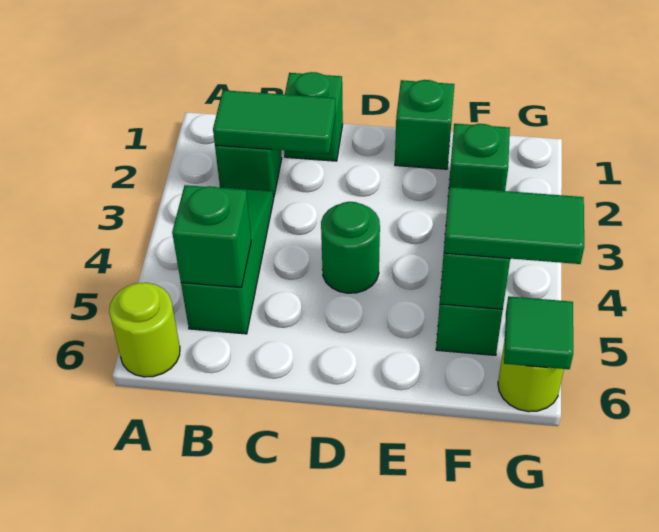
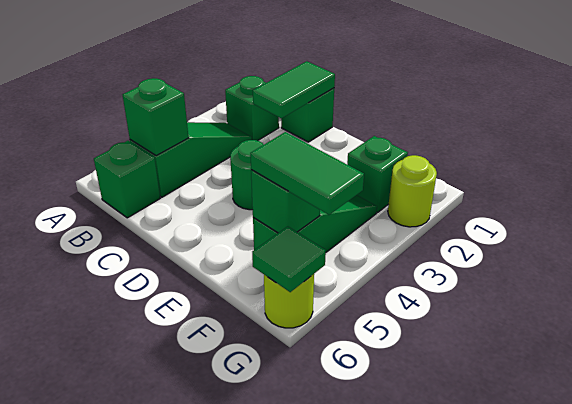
lime 1x1 round brick [109,283,180,377] -> lime 1x1 round brick moved to [388,155,437,227]
green 1x2 tile [213,90,336,154] -> green 1x2 tile turned to [253,61,335,118]
green 1x1 brick [395,80,454,169] -> green 1x1 brick moved to [94,141,160,218]

